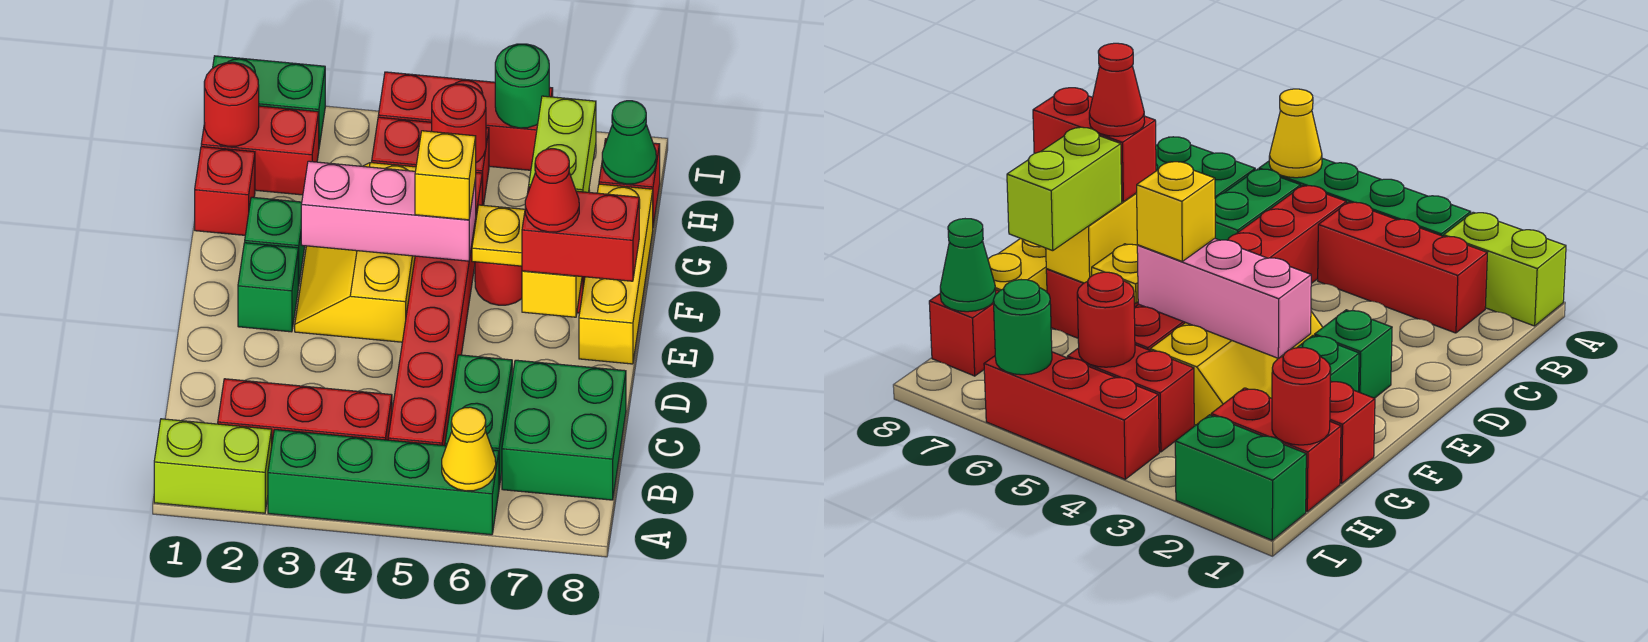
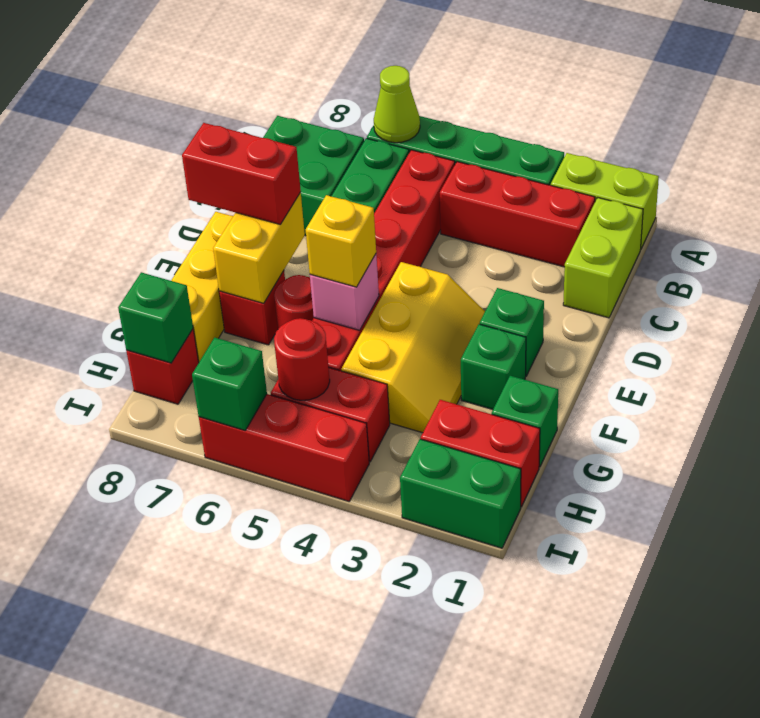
yellow 1x1 cone [442,407,496,491] -> lime 1x1 cone [374,66,420,143]
red 1x1 cone [525,149,579,232] -> none
pink 1x3 brick [301,161,476,261] -> pink 1x1 brick [310,254,379,330]
yellow 1x1 plate [472,205,525,266] -> none
lime 1x2 brick [529,96,596,192] -> lime 1x2 brick moved to [563,198,643,318]
red 1x1 brick [195,147,255,235] -> green 1x1 brick [492,376,558,467]
red 1x1 round brick [204,62,259,146] -> none
green 1x1 cone [602,101,656,184] -> green 1x1 brick [118,272,193,363]
green 1x1 round brick [495,44,549,128] -> green 1x1 brick [192,338,267,431]

